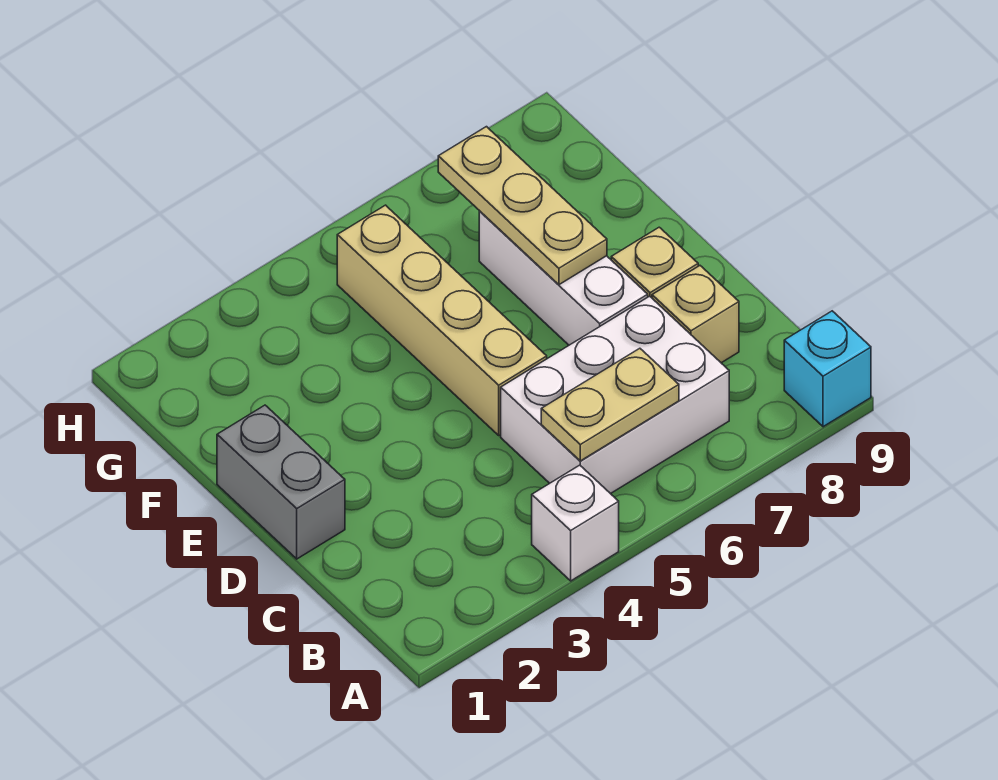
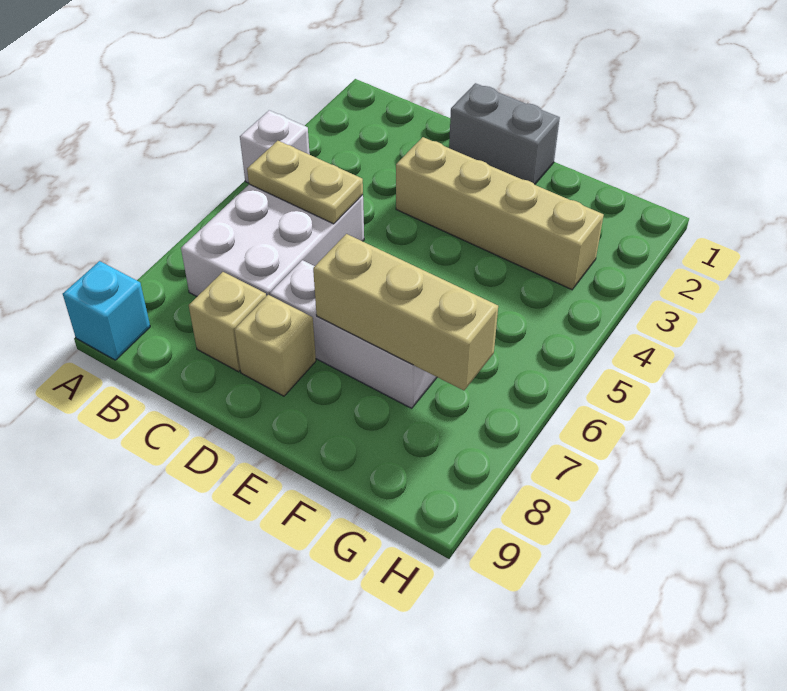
tan 1x2 plate [541,348,679,461] -> tan 1x2 plate turned to [247,141,363,224]
tan 1x4 brick [337,205,547,435] -> tan 1x4 brick moved to [396,137,604,290]
tan 1x3 plate [438,127,607,285] -> tan 1x3 brick [313,234,498,390]

